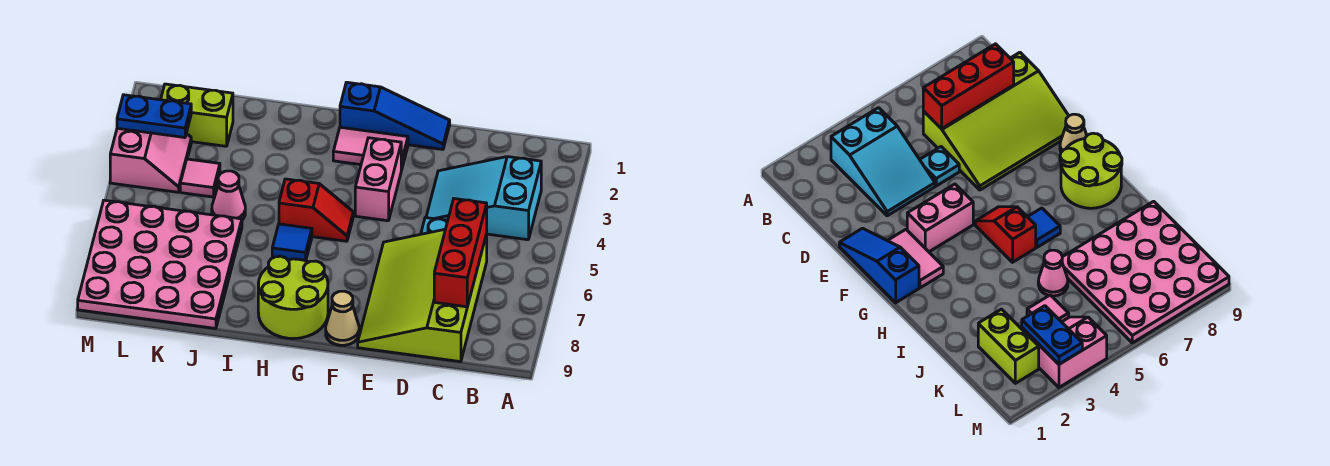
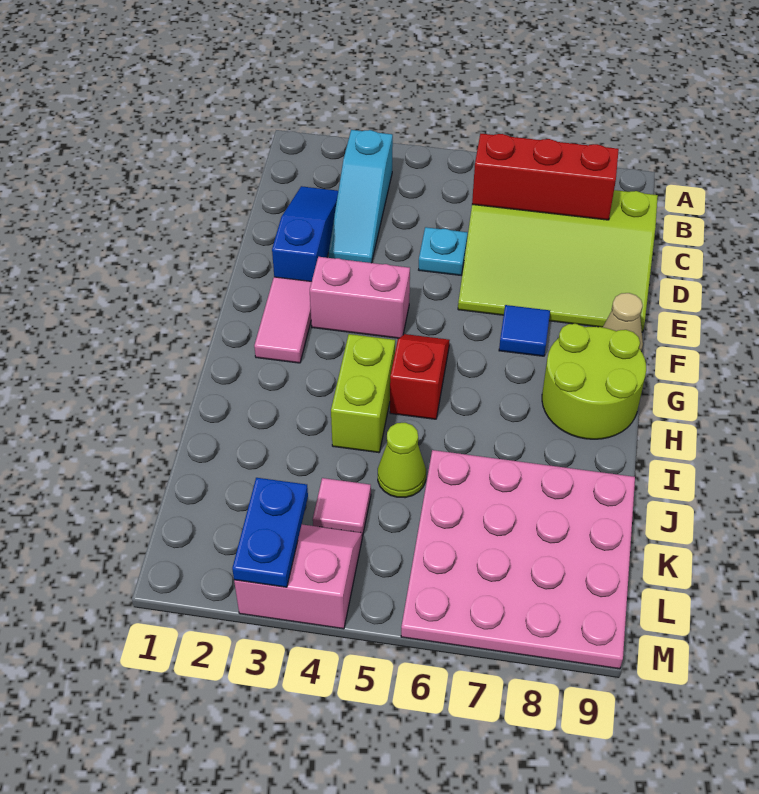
cyan 2x3 slope [426,157,541,240] -> cyan 1x3 slope [329,130,393,263]
blue 1x3 slope [340,82,450,149] -> blue 1x3 slope moved to [272,186,338,281]
blue 1x1 tile [272,224,312,261] -> blue 1x1 tile moved to [499,305,550,356]
pink 1x1 cone [212,171,245,220] -> lime 1x1 cone [378,423,426,498]
lime 1x2 brick [161,84,233,146] -> lime 1x2 brick moved to [331,334,395,453]

